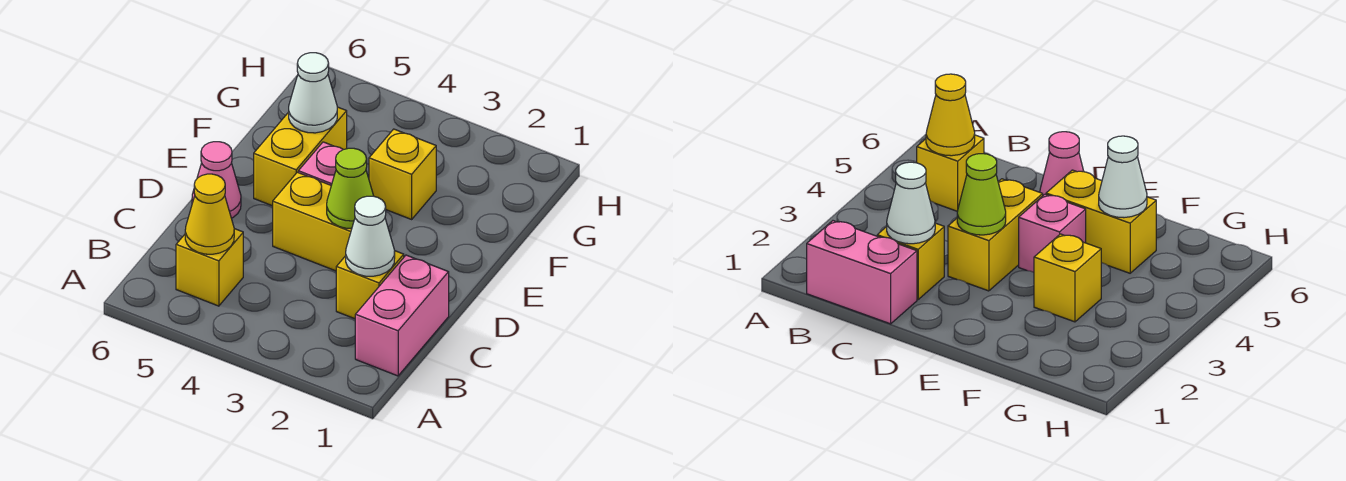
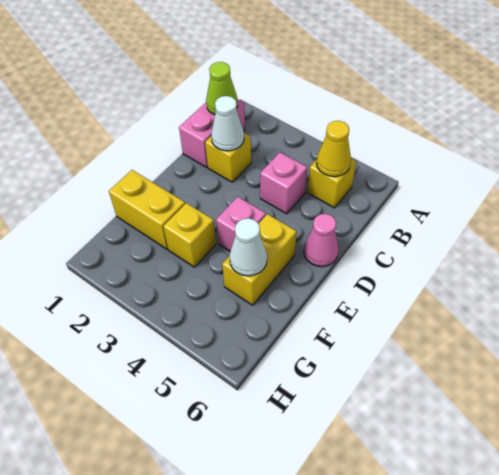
none -> pink 1x1 brick [260,152,307,214]
yellow 1x2 brick [273,172,352,271] -> yellow 1x2 brick moved to [109,170,185,249]
lime 1x1 cone [327,148,373,229] -> lime 1x1 cone moved to [206,62,238,115]

